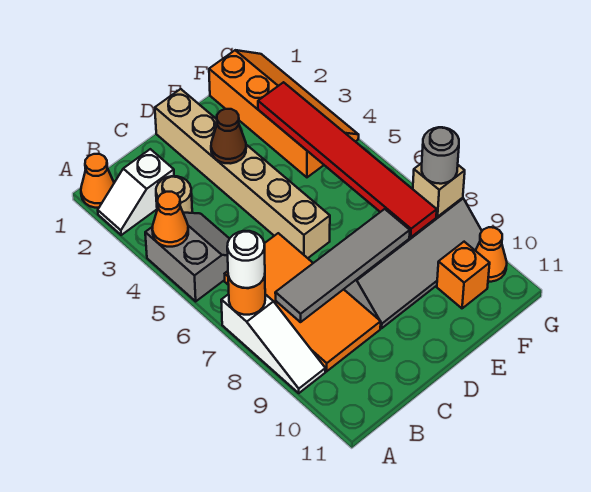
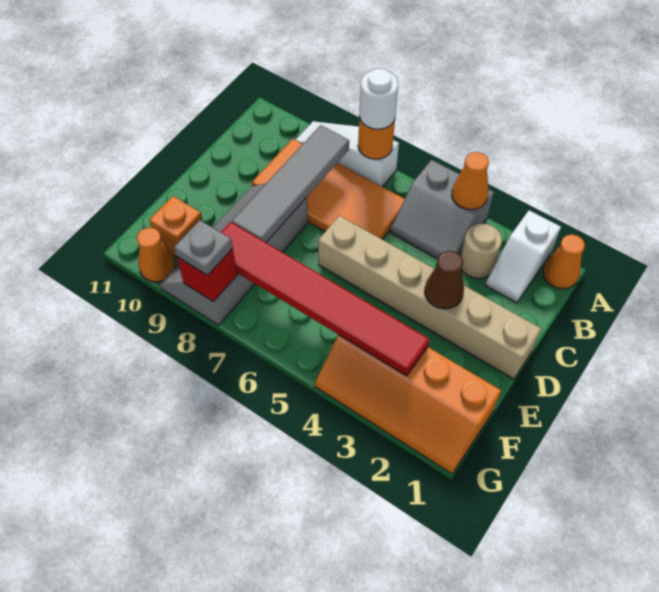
white 1x2 slope [98,149,174,235] -> white 1x2 slope turned to [486,210,561,303]
tan 1x1 brick [413,163,465,217] -> red 1x1 brick [177,249,237,302]
grey 1x1 round brick [422,127,459,184] -> grey 1x1 plate [174,220,233,275]

